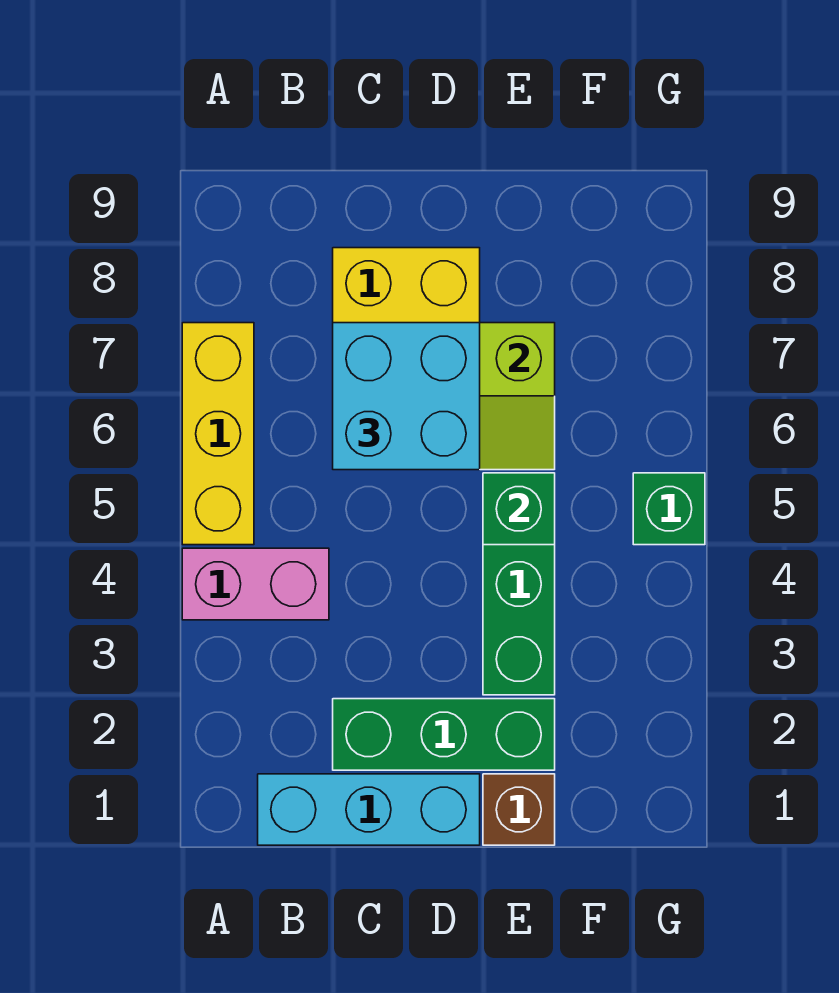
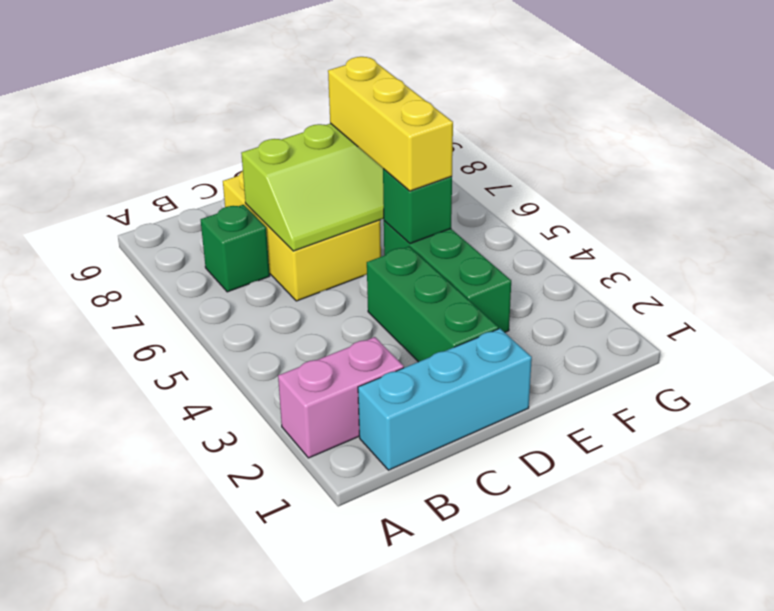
pink 1x2 brick [182,548,329,620] -> pink 1x2 brick moved to [278,337,404,458]
yellow 1x3 brick [182,323,254,545] -> yellow 1x3 brick moved to [328,57,453,191]
green 1x3 brick [333,699,555,770] -> green 1x3 brick turned to [367,247,498,362]
cyan 2x2 brick [333,323,480,470] -> none
brown 1x1 brick [483,774,555,845] -> none
green 1x1 brick [633,473,705,545] -> green 1x1 brick moved to [201,205,270,292]

